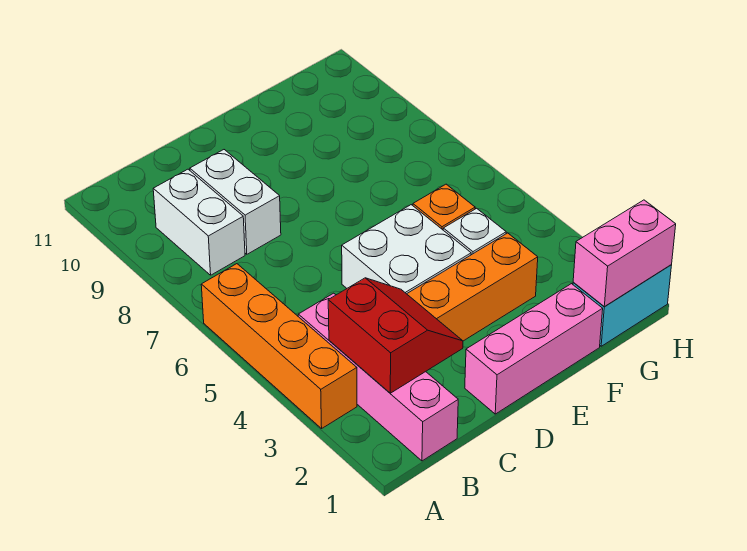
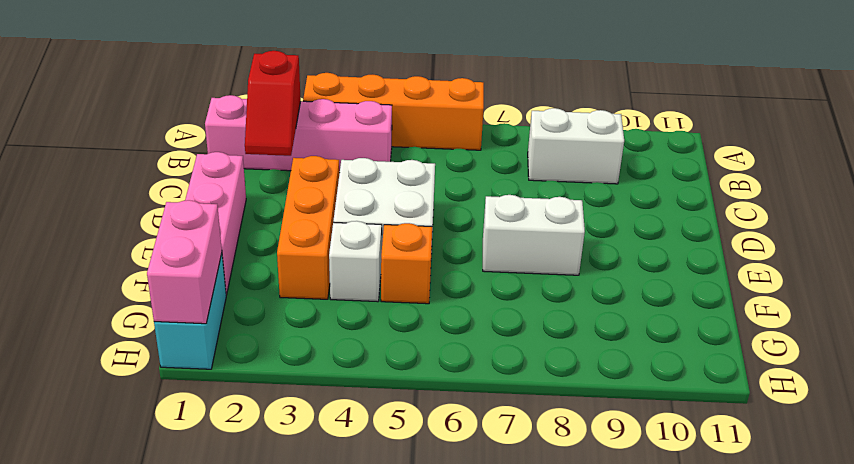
red 2x2 slope [328,278,463,393] -> red 1x2 slope [245,51,301,156]
white 1x2 brick [190,150,281,254] -> white 1x2 brick moved to [483,195,585,275]

